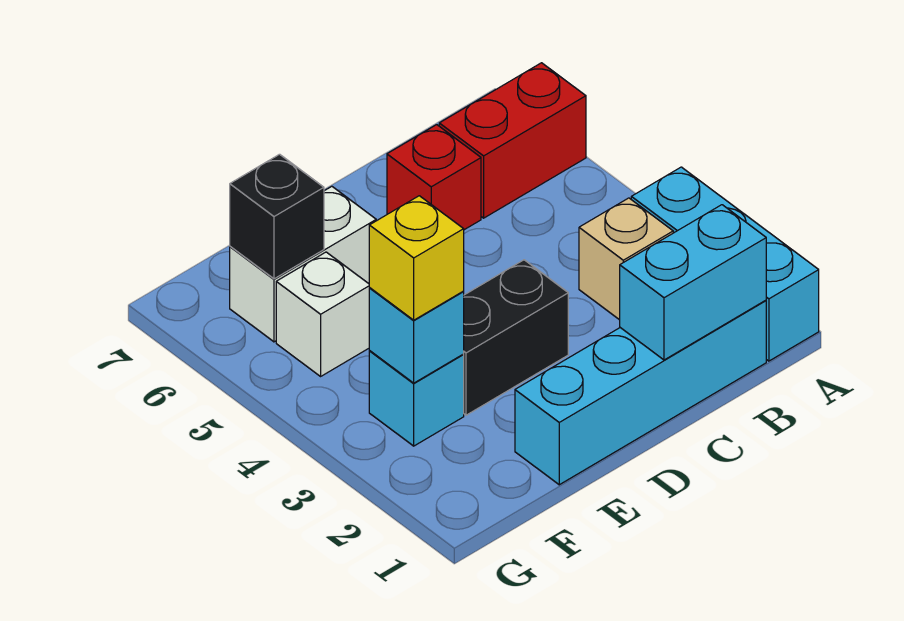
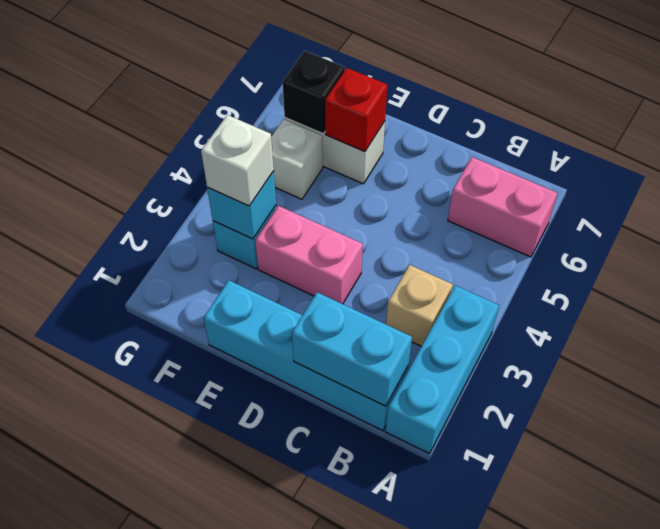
red 1x2 brick [439,63,586,218] -> pink 1x2 brick [448,157,558,257]
red 1x1 brick [387,125,481,230] -> red 1x1 brick moved to [325,68,388,152]
black 1x2 brick [463,260,568,415] -> pink 1x2 brick [255,206,363,304]
yellow 1x1 brick [369,196,464,320] -> white 1x1 brick [201,115,274,206]

